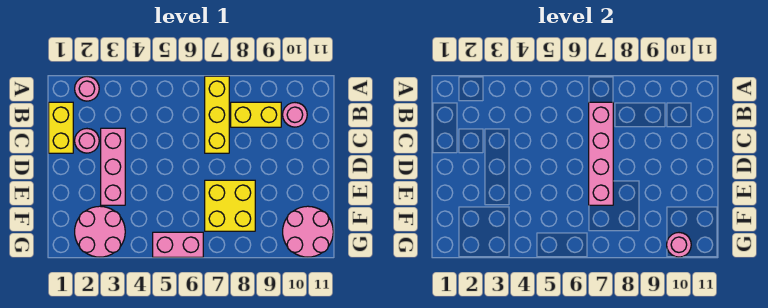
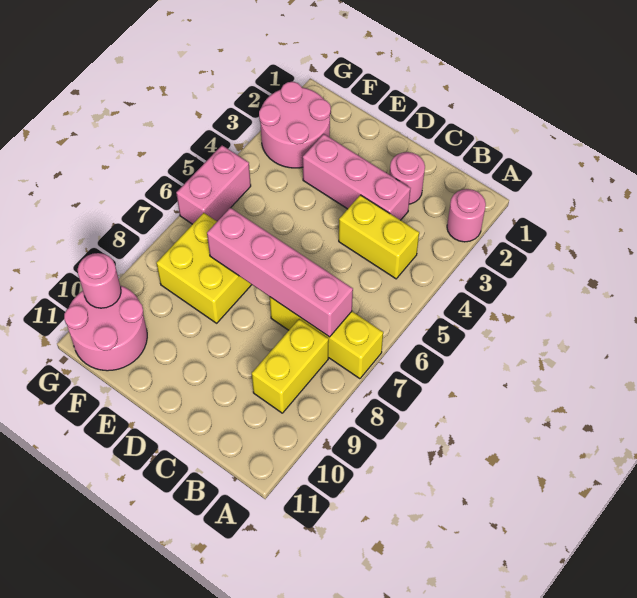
yellow 1x2 brick [49,102,73,153] -> yellow 1x2 brick moved to [339,195,419,279]
pink 1x1 round brick [283,103,307,127] -> none

